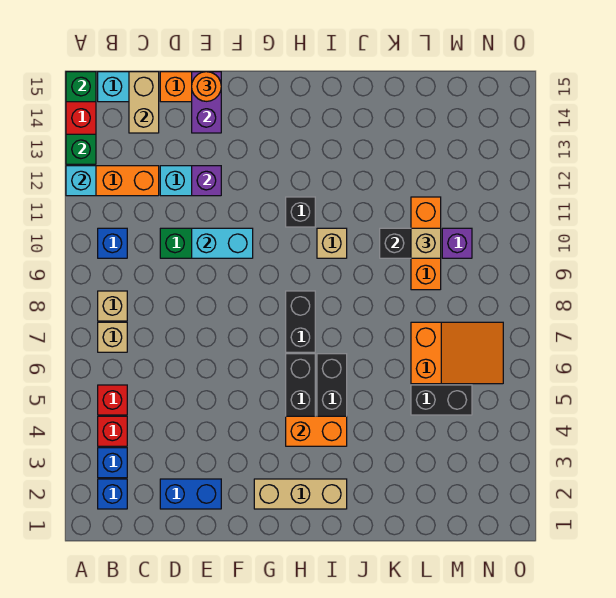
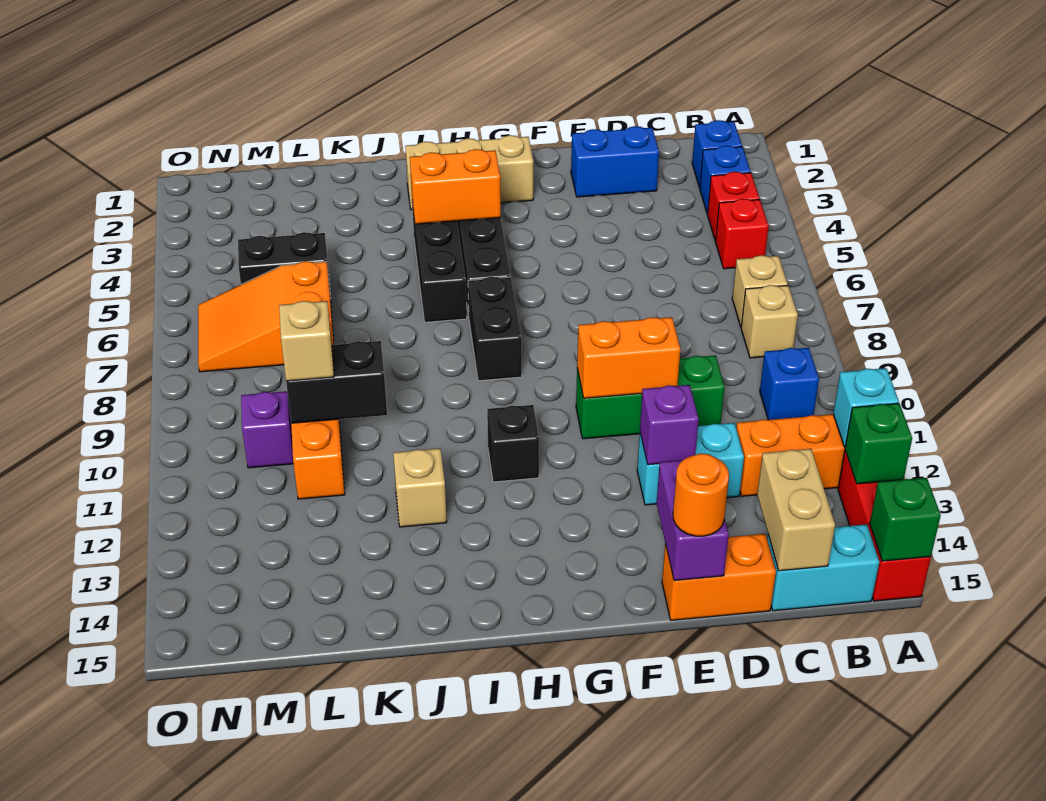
cyan 1x2 brick [192,228,253,258] -> orange 1x2 brick [577,317,680,398]
tan 1x1 brick [317,228,347,258] -> tan 1x1 brick moved to [393,448,447,527]

